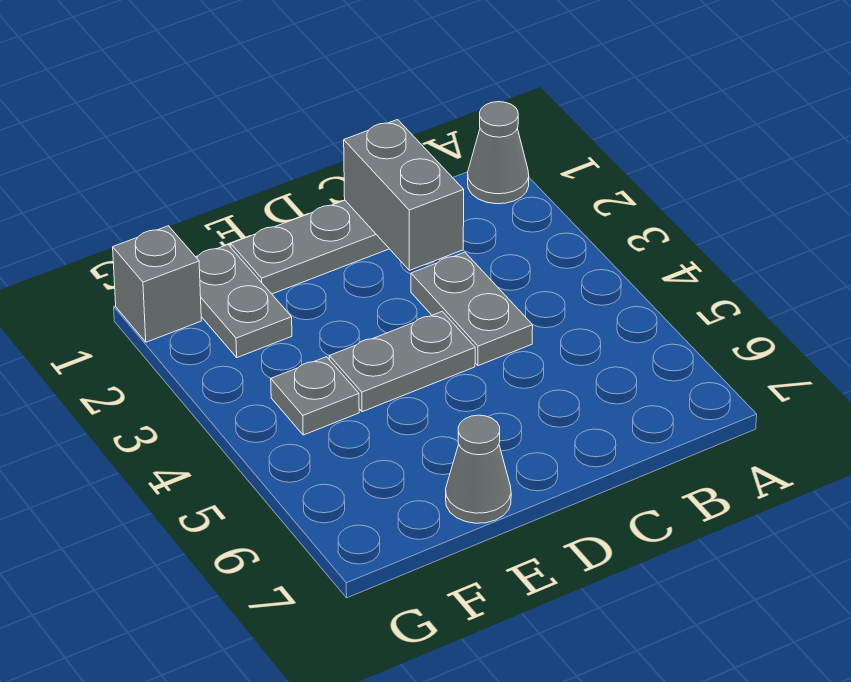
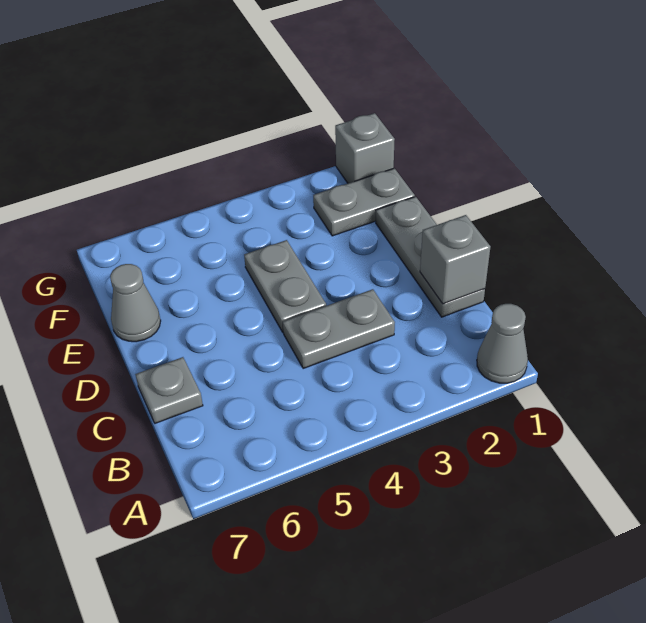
grey 1x2 brick [344,120,464,270] -> grey 1x1 brick [420,215,490,304]
grey 1x1 plate [271,357,359,435] -> grey 1x1 plate moved to [135,357,203,423]

